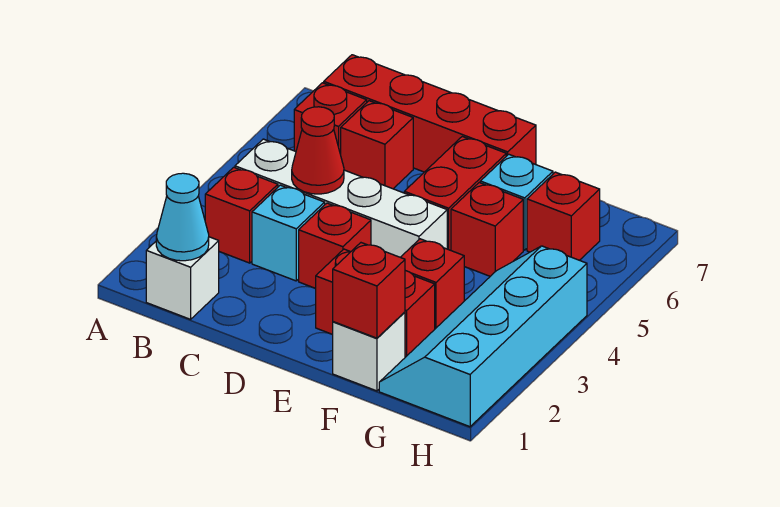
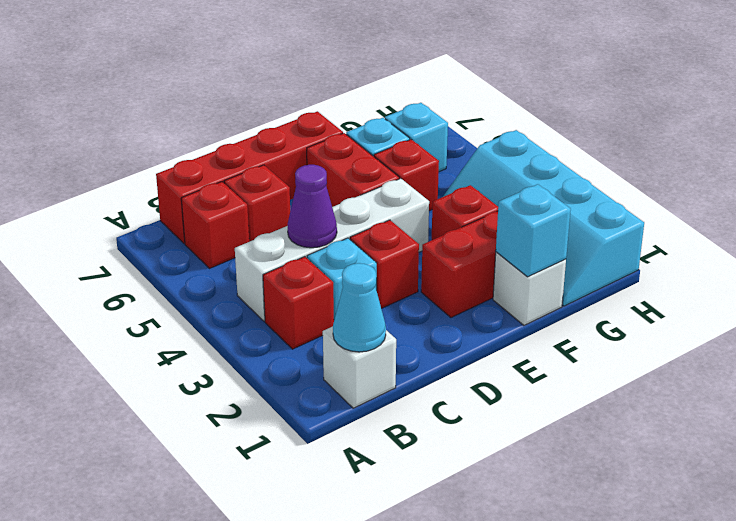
red 1x1 cone [292,107,344,194] -> purple 1x1 cone [288,165,337,248]
red 1x1 brick [333,243,405,338] -> cyan 1x1 brick [496,184,571,277]
red 1x1 brick [527,172,600,260] -> cyan 1x1 brick [385,103,448,172]

